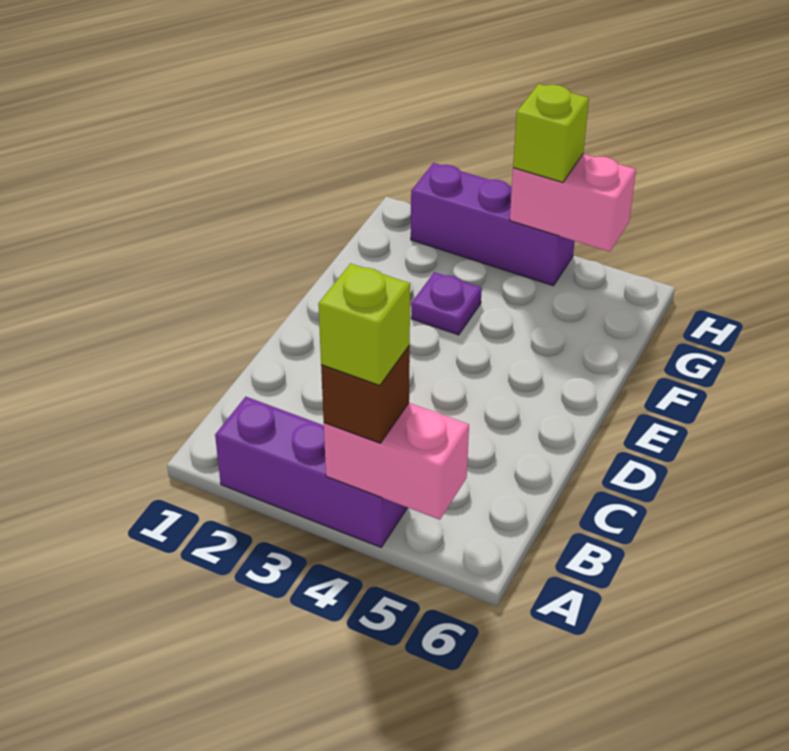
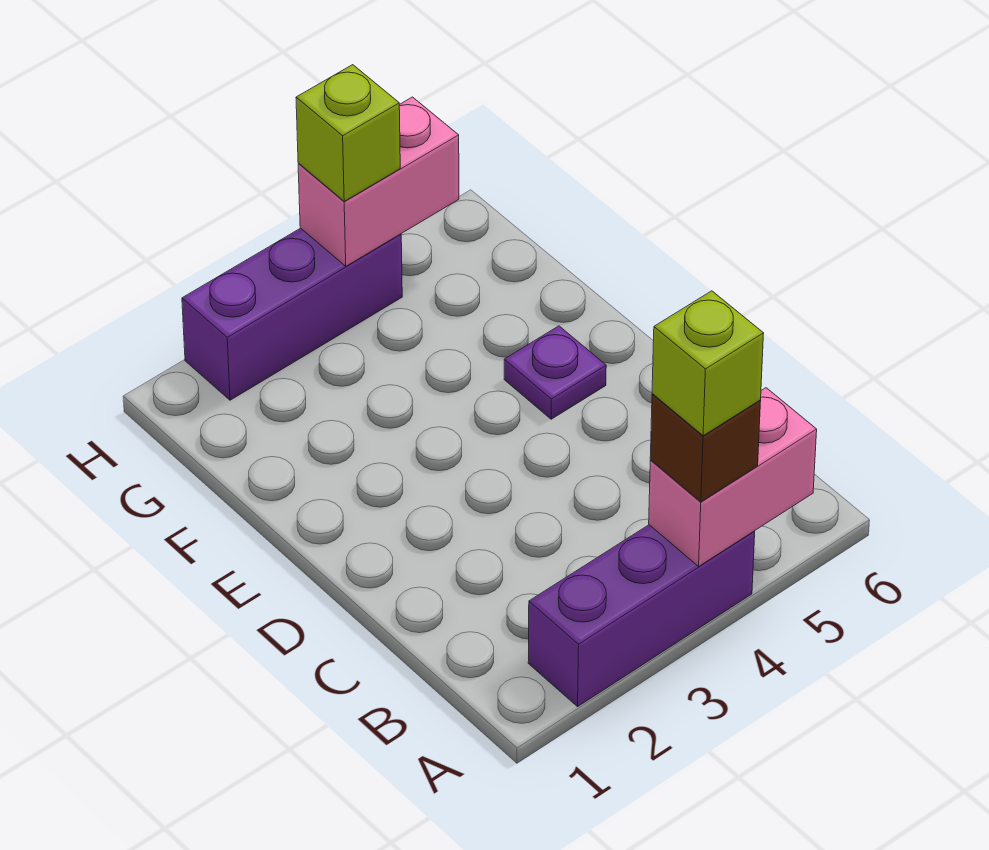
purple 1x1 plate [411,272,482,335] -> purple 1x1 plate moved to [504,326,606,419]

